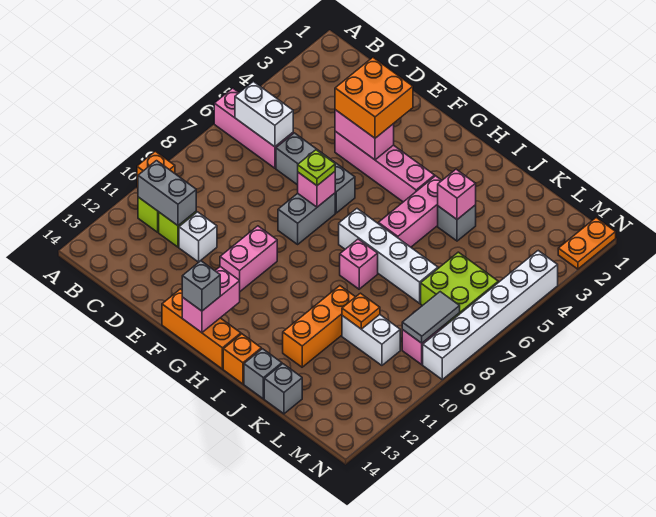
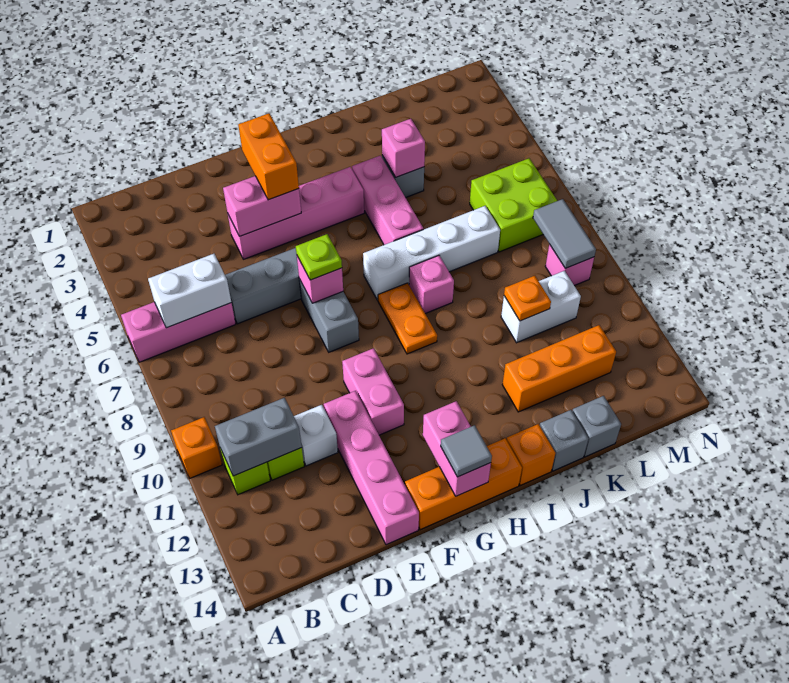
orange 2x2 brick [335,57,413,138] -> orange 1x2 brick [238,113,299,200]
none -> pink 1x4 brick [324,391,419,545]
grey 1x1 brick [182,261,220,311] -> grey 1x1 tile [441,425,492,477]
orange 1x3 brick [283,286,355,367] -> orange 1x3 brick turned to [502,325,616,412]
orange 1x2 plate [558,218,616,269] -> orange 1x2 plate moved to [378,283,437,354]
white 1x6 brick [423,251,558,379] -> none

